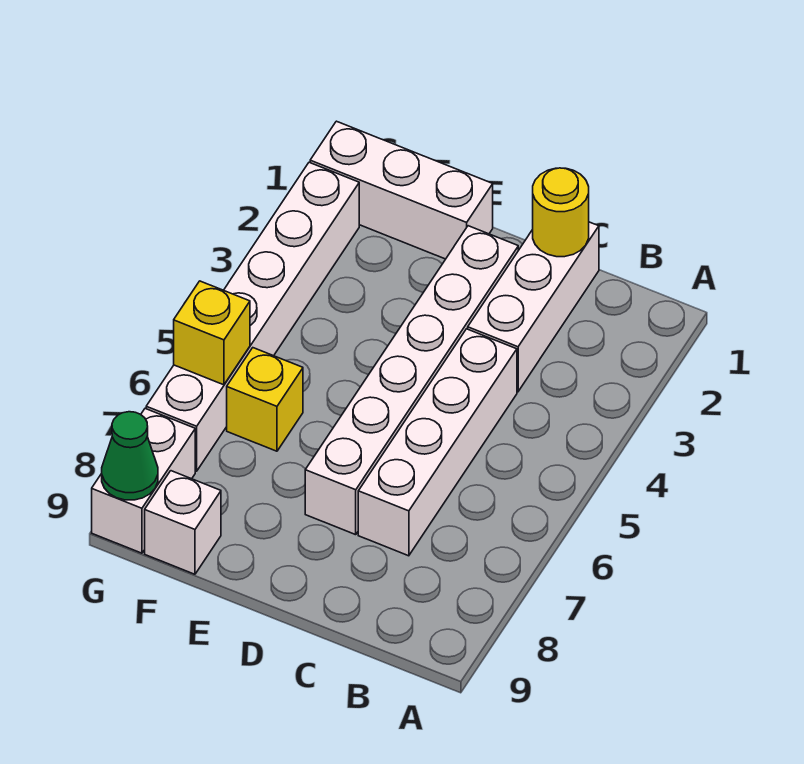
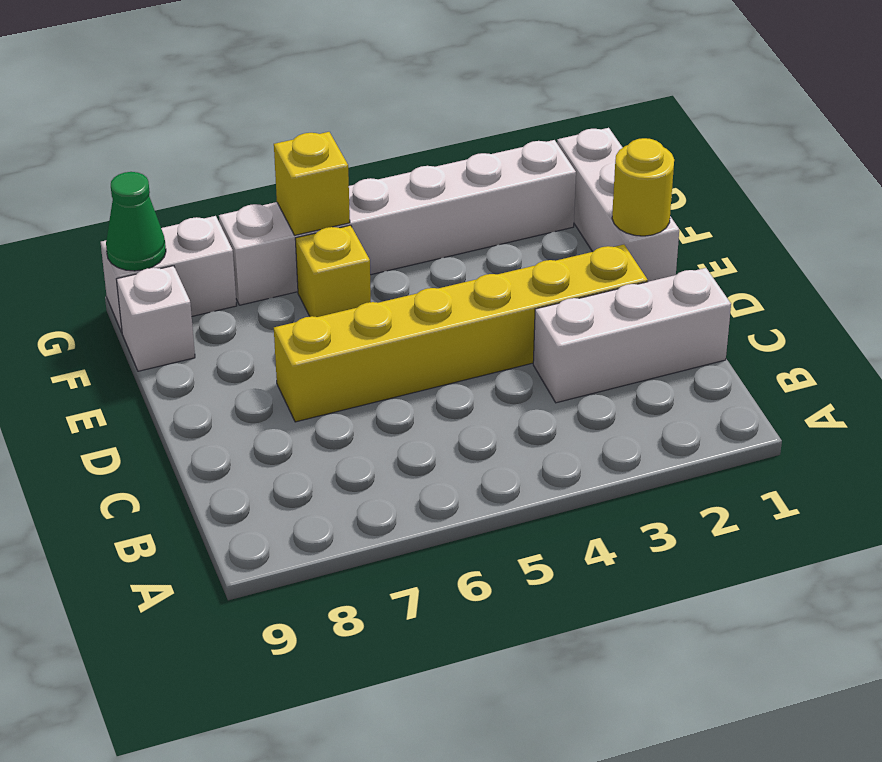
yellow 1x1 round brick [533,168,589,257] -> yellow 1x1 round brick moved to [612,138,674,236]
white 1x4 brick [358,329,517,556] -> none
white 1x6 brick [305,226,518,535] -> yellow 1x6 brick [274,245,648,422]

